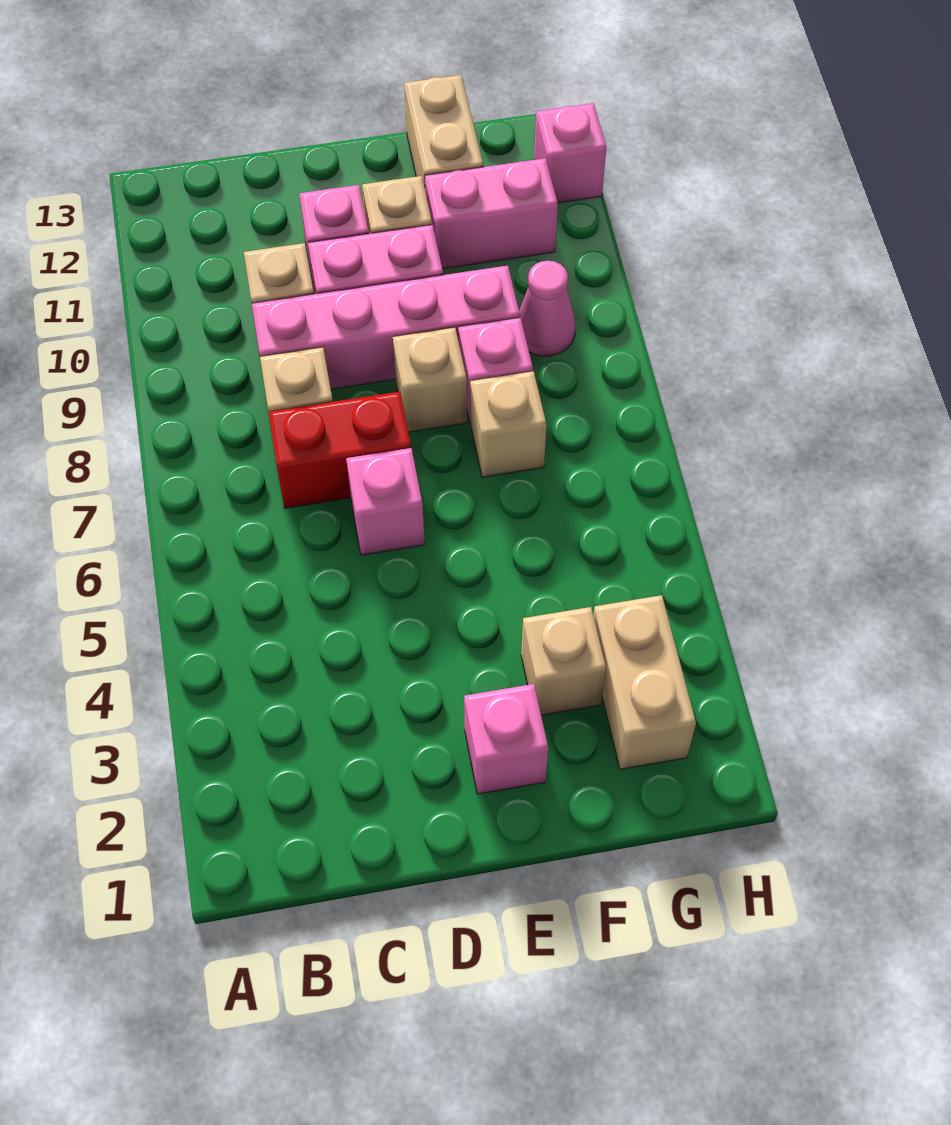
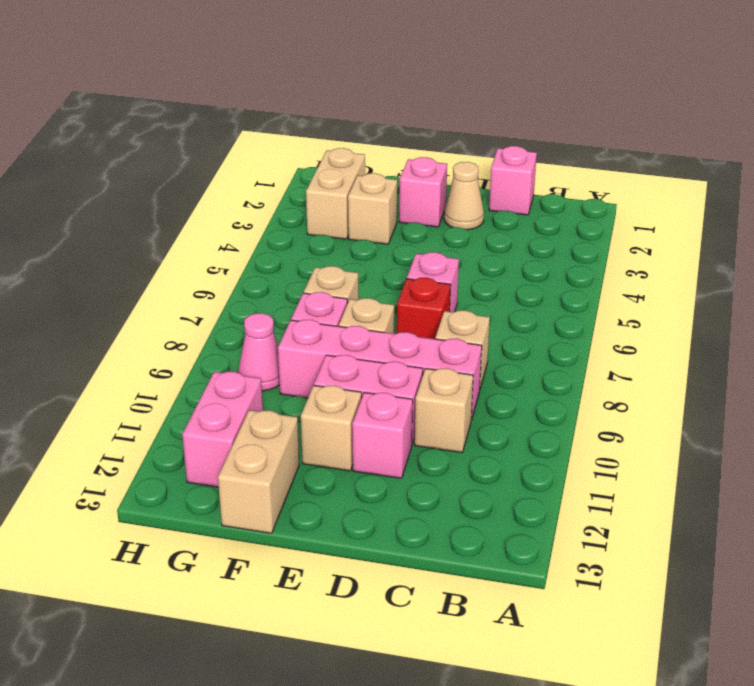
red 1x2 brick [268,392,411,508] -> red 1x1 brick [397,278,451,339]
none -> tan 1x1 cone [444,162,484,230]
pink 1x2 brick [425,158,558,269] -> pink 1x2 brick turned to [182,372,263,487]
pink 1x1 brick [534,103,606,203] -> pink 1x1 brick moved to [489,146,537,215]

